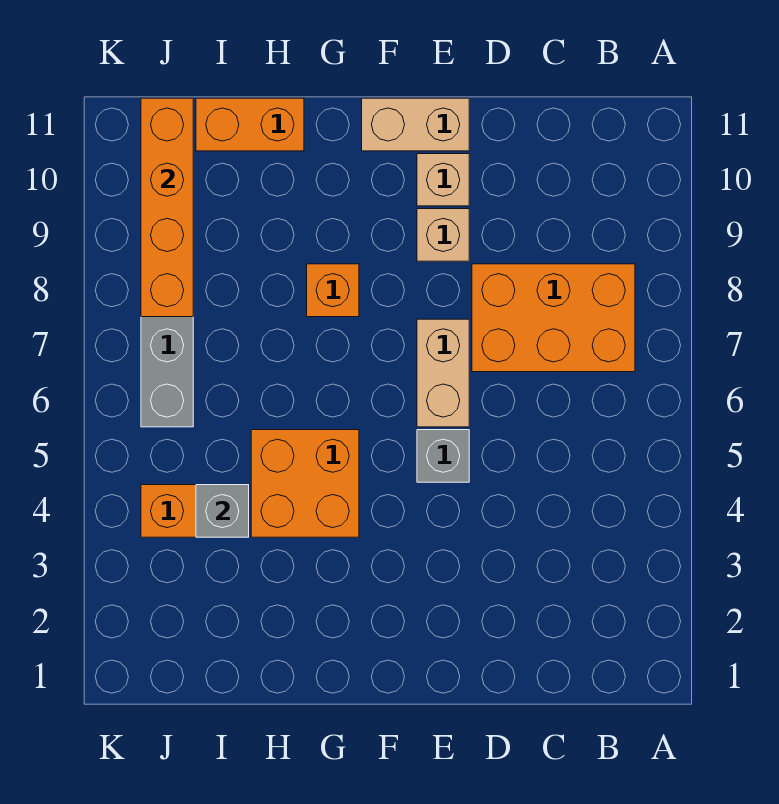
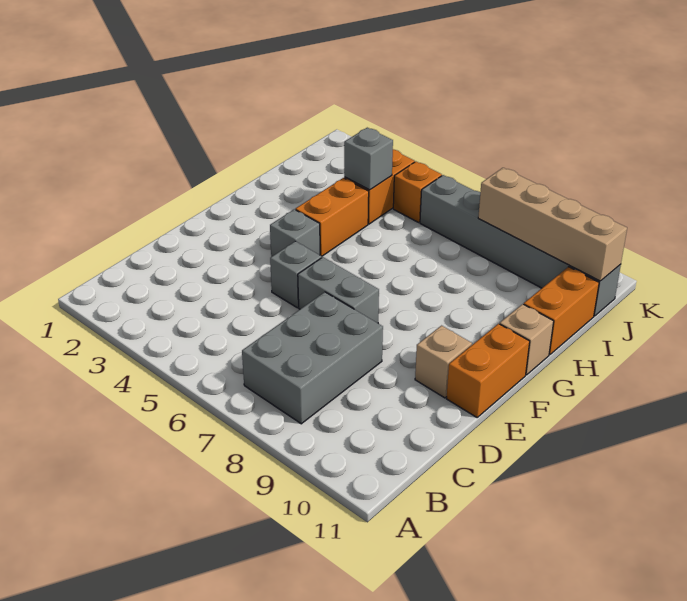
orange 2x3 brick [472,264,635,372] -> grey 2x3 brick [242,292,383,424]
tan 1x2 brick [417,319,469,427] -> grey 1x2 brick [298,257,379,323]
tan 1x1 brick [417,209,469,261] -> tan 1x1 brick moved to [500,304,554,375]
tan 1x2 brick [362,98,469,151] -> orange 1x2 brick [446,324,530,417]
none -> grey 1x1 brick [270,209,320,257]
orange 2x2 brick [251,430,359,537] -> orange 1x2 brick [296,178,369,256]
orange 1x1 brick [307,264,359,317] -> orange 1x1 brick moved to [393,162,442,222]
orange 1x4 brick [141,98,193,317] -> tan 1x4 brick [478,168,627,281]

